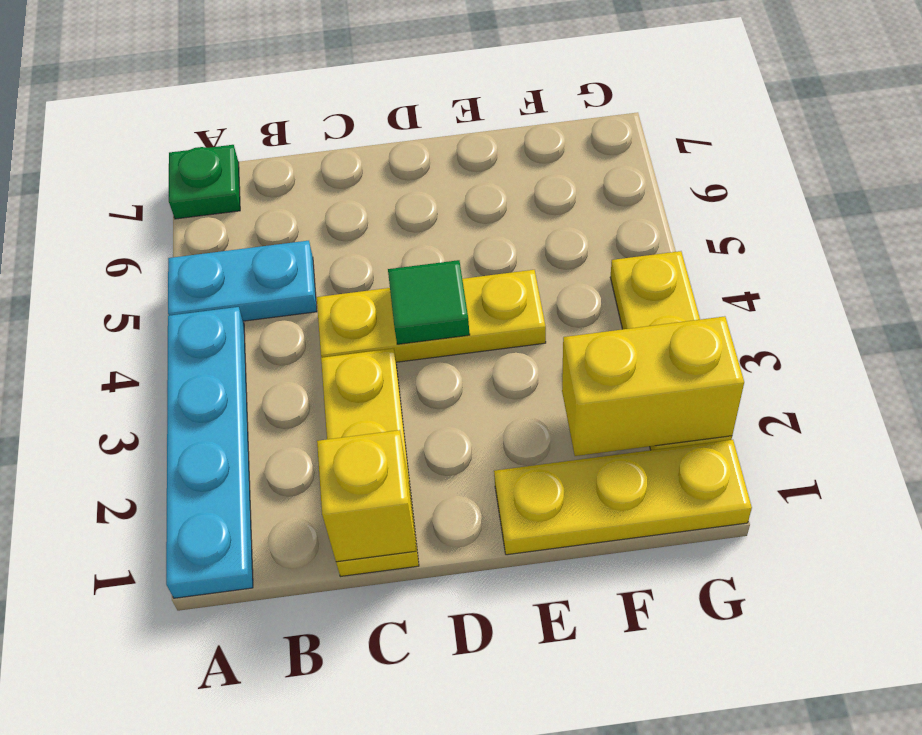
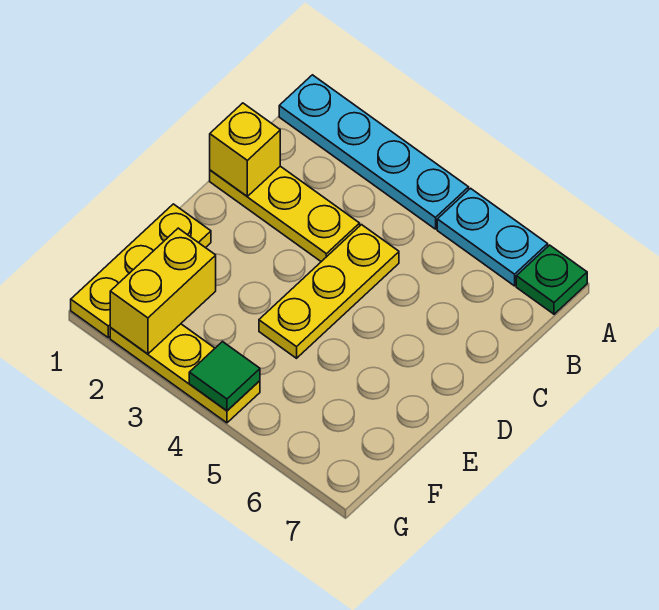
cyan 1x2 plate [168,241,317,321] -> cyan 1x2 plate turned to [437,188,548,286]
green 1x1 tile [388,260,470,344] -> green 1x1 tile moved to [189,342,260,411]

